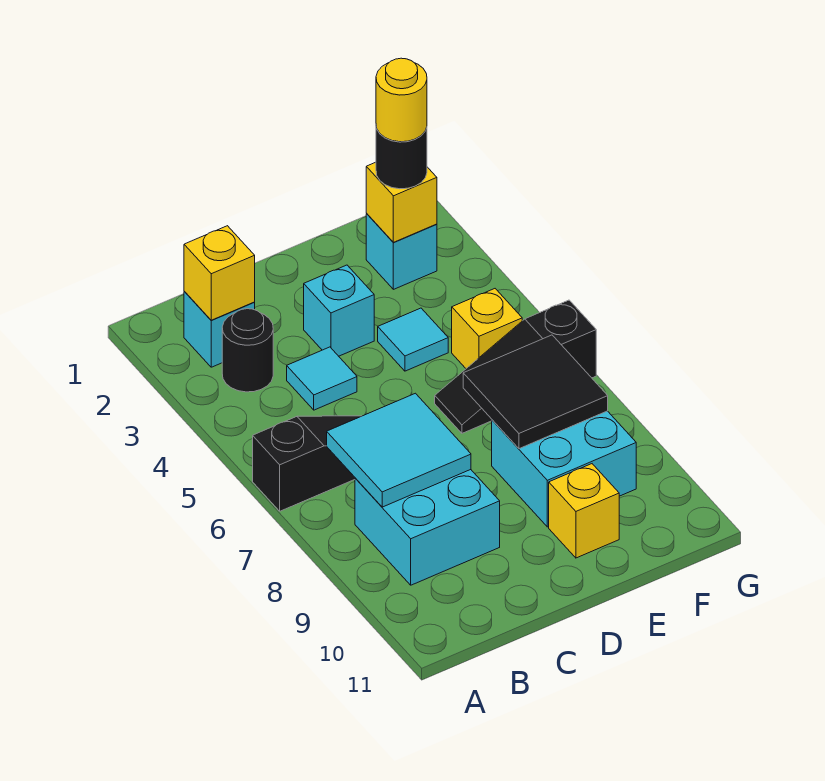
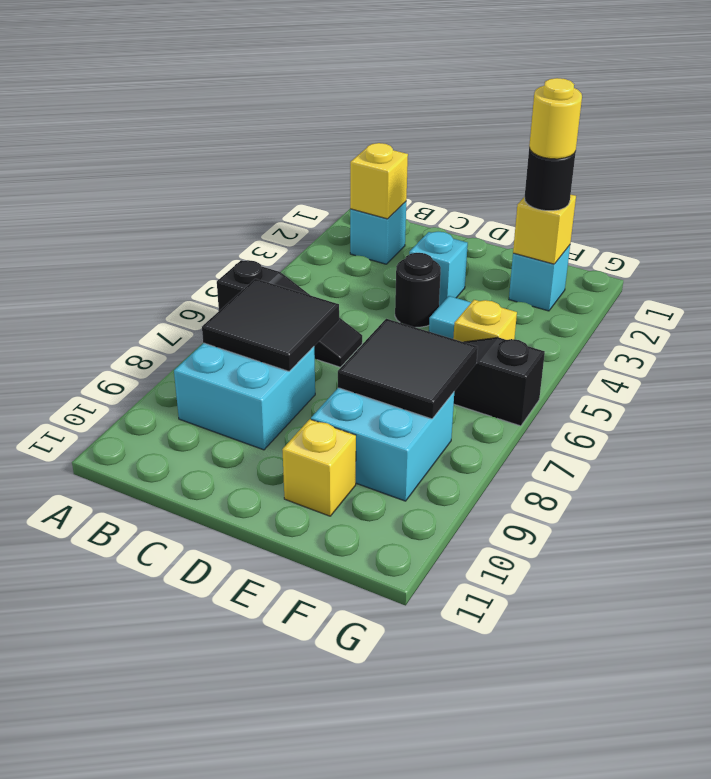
black 1x1 round brick [222,309,273,392] -> black 1x1 round brick moved to [395,253,441,327]
cyan 2x2 tile [327,393,471,507] -> black 2x2 tile [202,279,339,371]
cyan 1x1 tile [287,347,357,410] -> none

